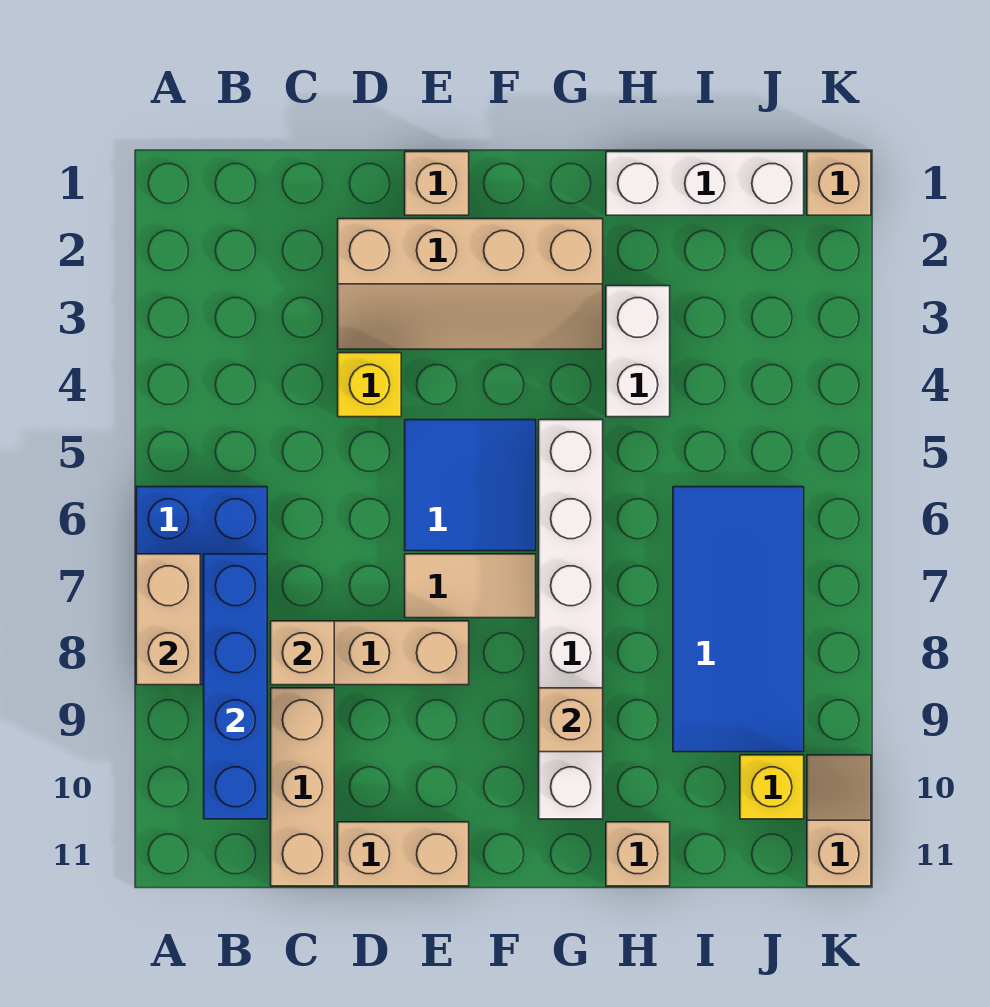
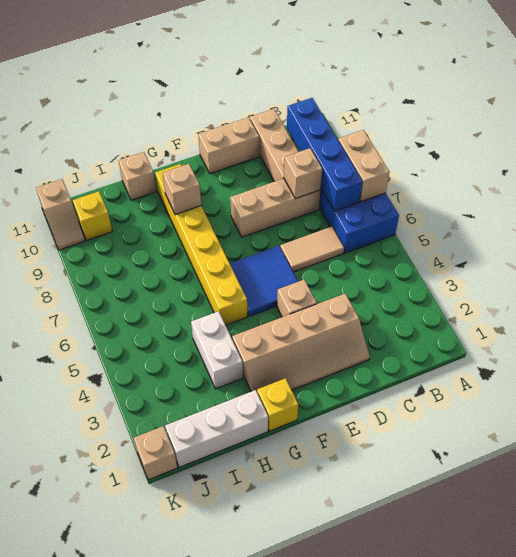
tan 2x4 slope [338,219,603,349] -> tan 2x4 slope turned to [232,294,370,392]
yellow 1x1 brick [338,353,401,417] -> yellow 1x1 brick moved to [257,378,298,431]
tan 1x1 brick [405,152,469,215] -> tan 1x1 brick moved to [277,280,317,317]
tan 1x2 tile [405,554,536,618] -> tan 1x2 tile moved to [280,227,344,272]
white 1x6 brick [539,420,603,819] -> yellow 1x6 brick [155,164,247,325]
blue 2x4 tile [673,487,804,752] -> none

